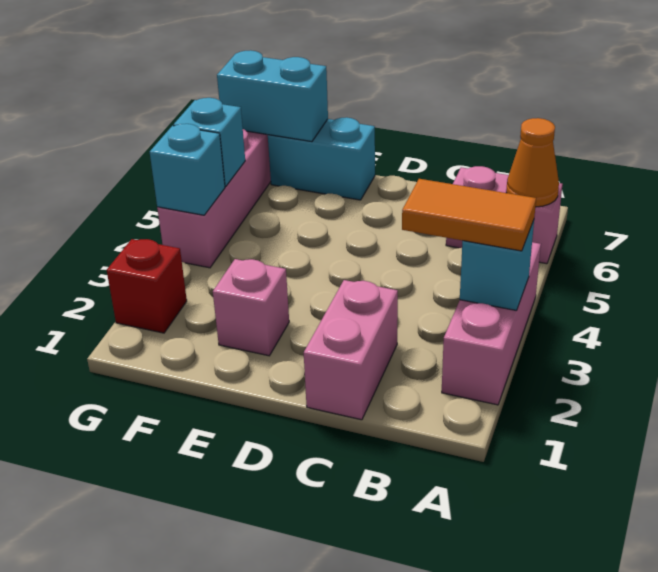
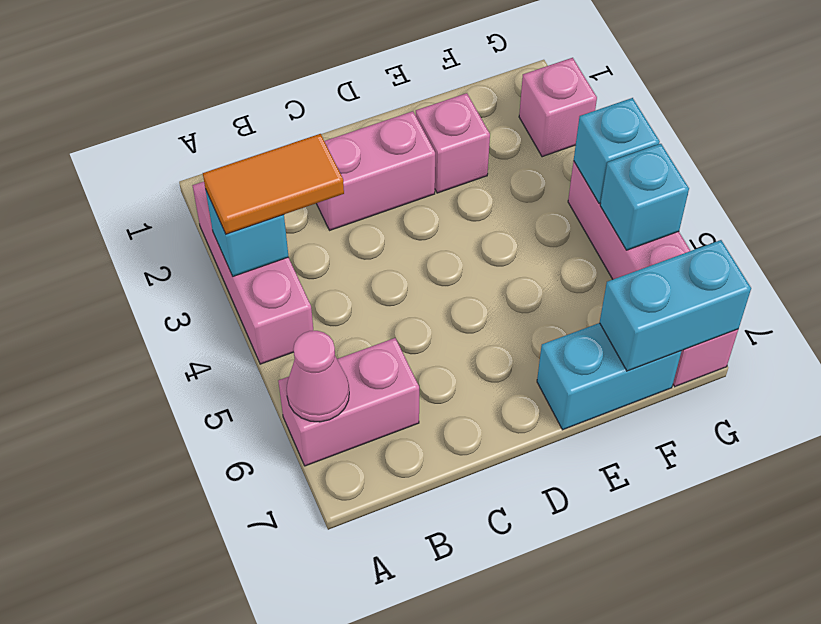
orange 1x1 cone [506,118,559,207] -> pink 1x1 cone [286,331,349,422]
pink 1x2 brick [304,280,398,420] -> pink 1x2 brick turned to [316,111,435,230]
red 1x1 brick [107,239,187,333] -> pink 1x1 brick [519,58,597,157]

